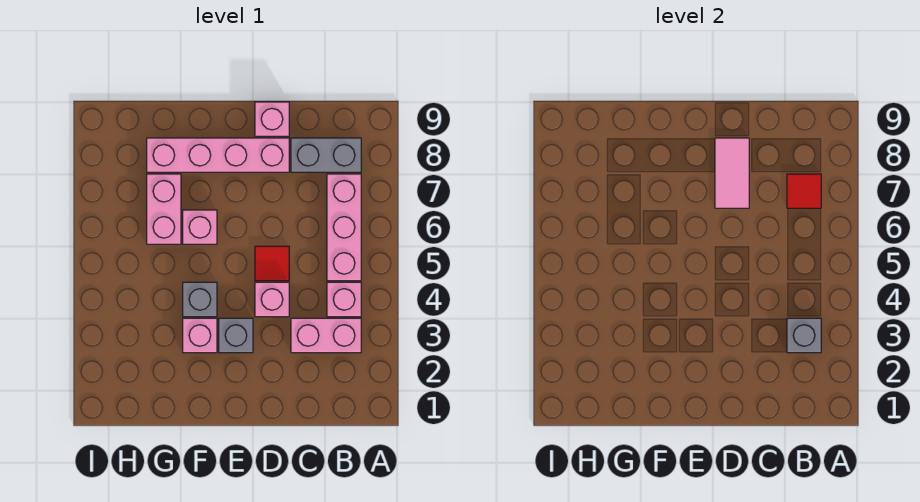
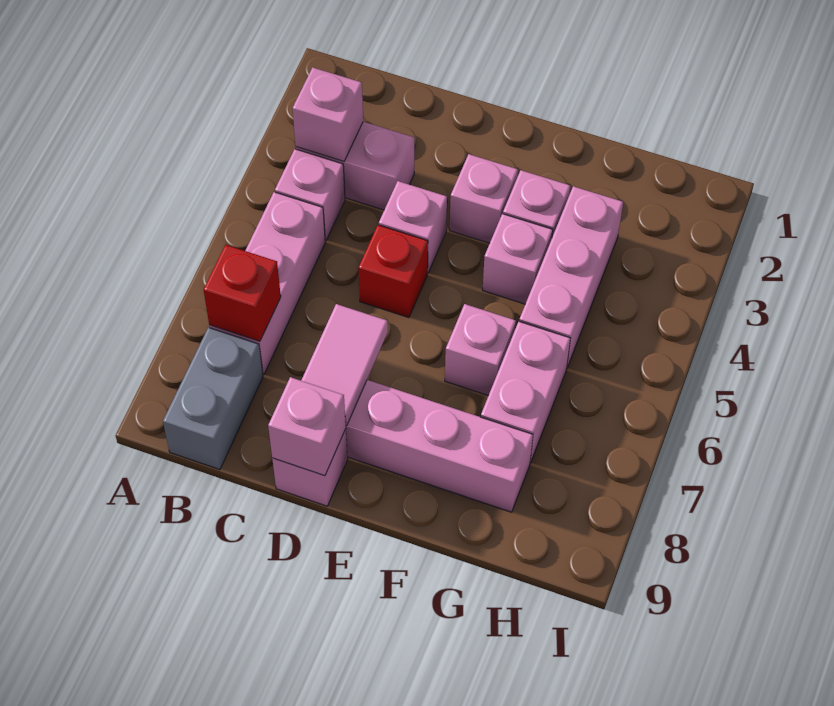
grey 1x1 brick [787,318,821,353] -> pink 1x1 brick [293,67,363,161]
red 1x1 tile [787,174,821,208] -> red 1x1 brick [204,245,281,341]
grey 1x2 brick [291,138,361,172] -> grey 1x2 brick turned to [163,327,263,470]
red 1x1 tile [255,246,289,281] -> red 1x1 brick [358,225,428,318]
none -> pink 1x1 brick [268,377,346,476]
grey 1x1 brick [219,318,253,353] -> pink 1x1 brick [450,154,518,243]
grey 1x1 brick [183,282,217,317] -> pink 1x1 brick [483,214,553,304]
none -> pink 1x3 brick [519,186,623,367]

